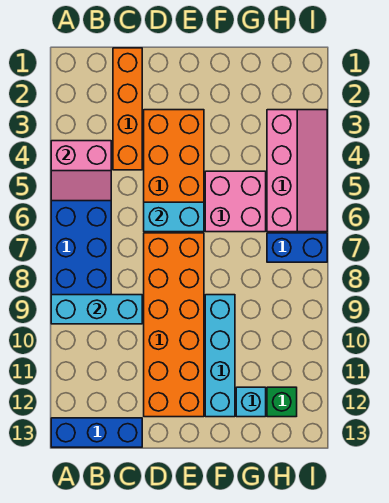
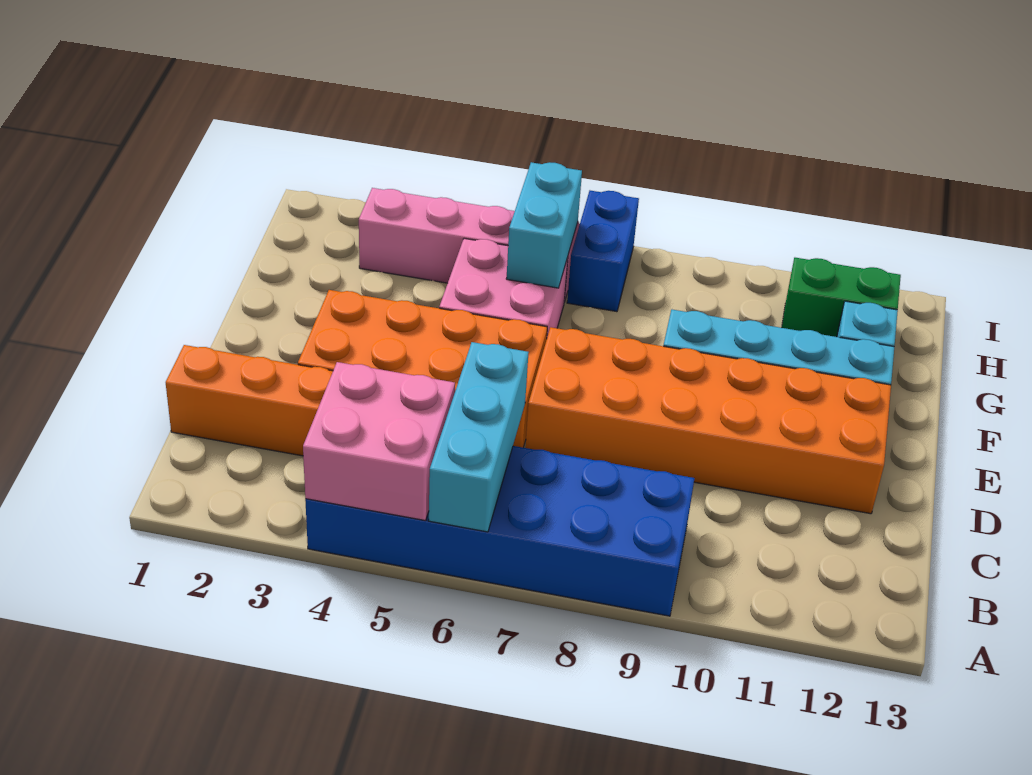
pink 2x2 slope [51,141,111,201] -> pink 2x2 brick [303,362,455,521]
cyan 1x3 brick [51,295,142,324] -> cyan 1x3 brick moved to [429,342,529,532]
blue 1x3 brick [51,418,142,447] -> none
cyan 1x2 brick [144,202,204,232] -> cyan 1x2 brick moved to [506,162,582,288]
green 1x1 brick [267,387,297,417] -> green 1x2 brick [782,258,901,337]

